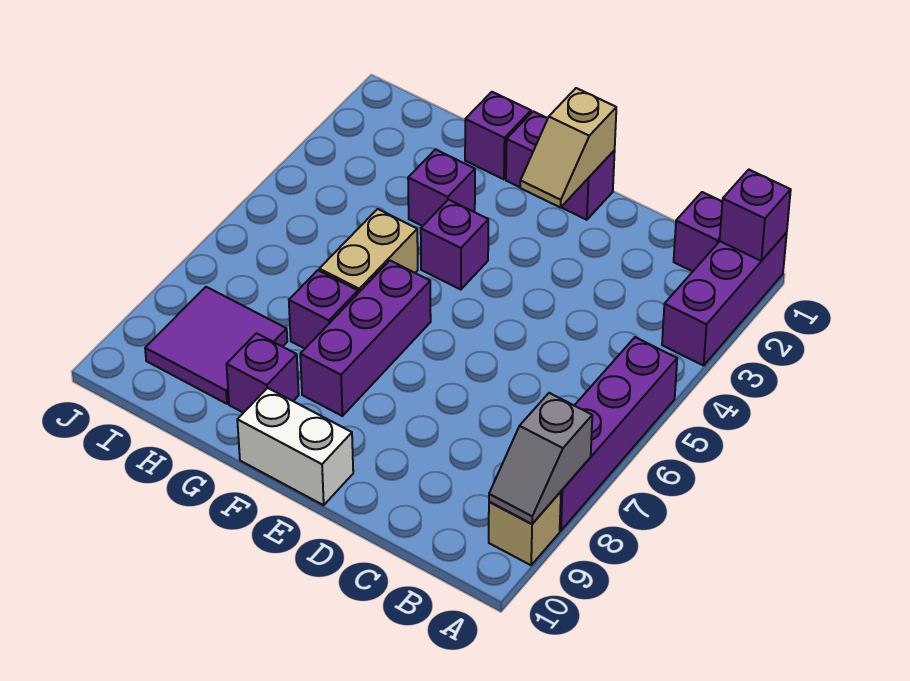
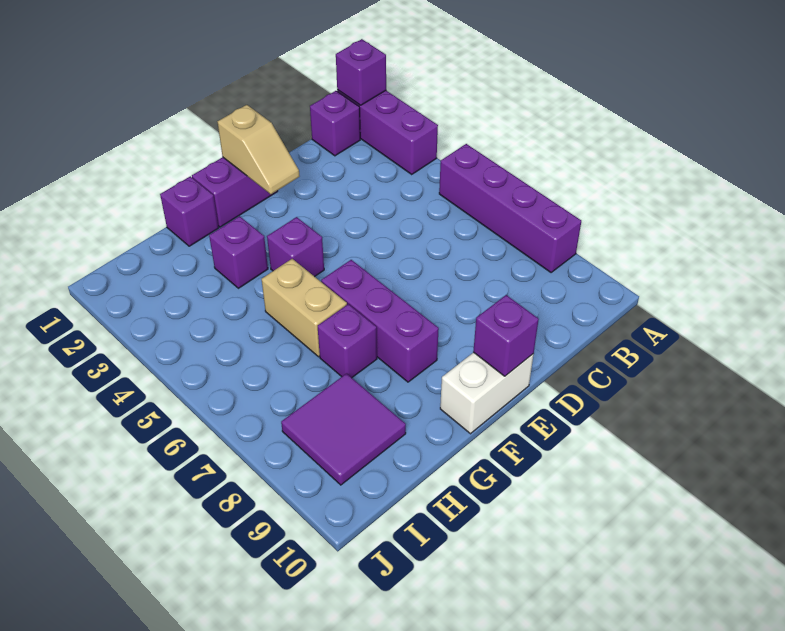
grey 1x2 slope [489,393,592,524] -> none
tan 1x1 brick [489,492,561,565] -> none
purple 1x1 brick [226,333,299,413] -> purple 1x1 brick moved to [473,295,539,376]

